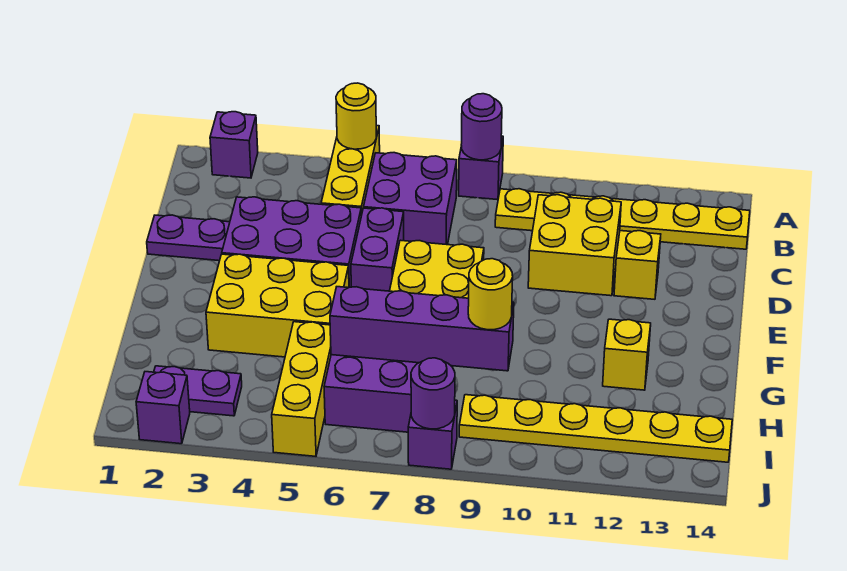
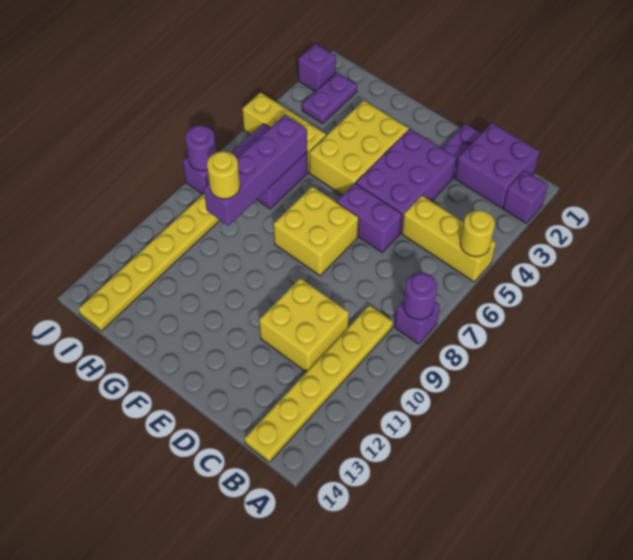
purple 2x2 brick [364,153,457,245] -> purple 2x2 brick moved to [455,123,540,208]
yellow 1x1 brick [614,231,661,299] -> none
yellow 1x1 brick [603,319,651,390] -> none

